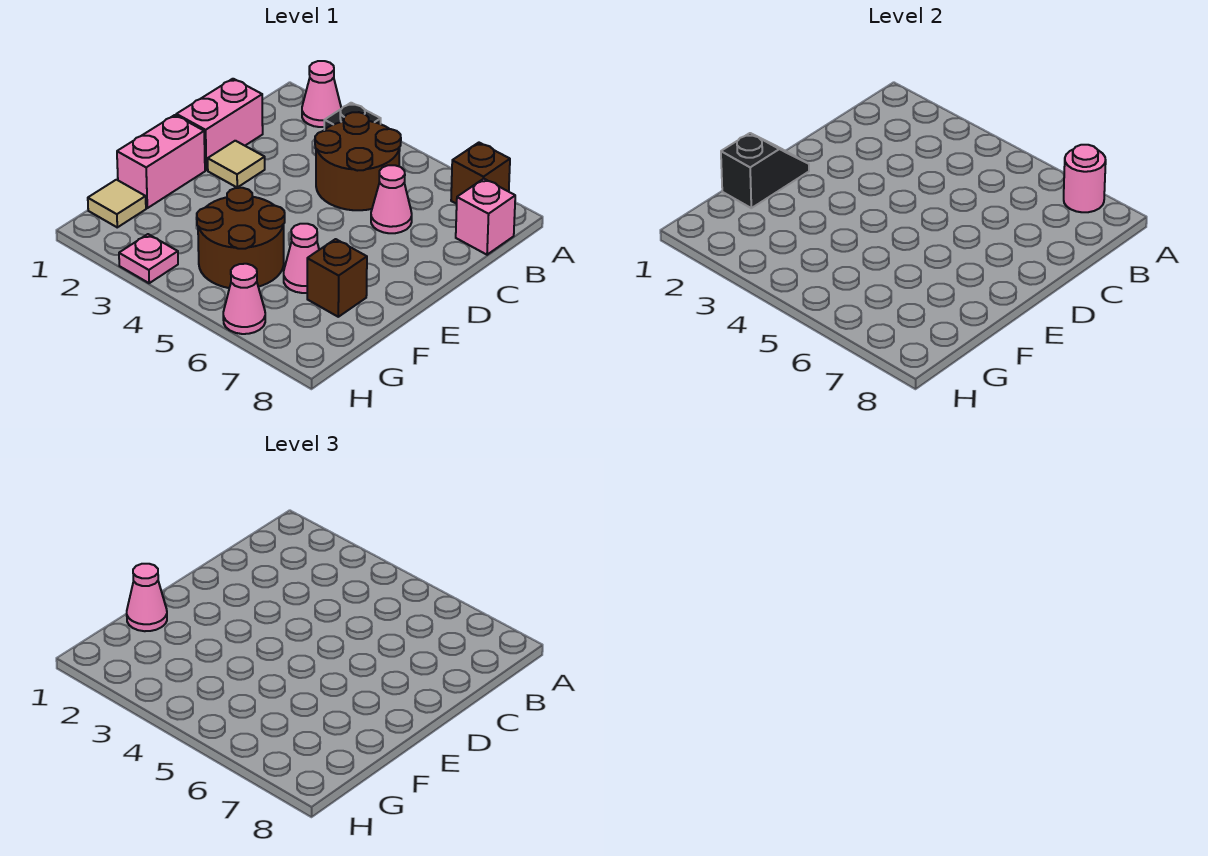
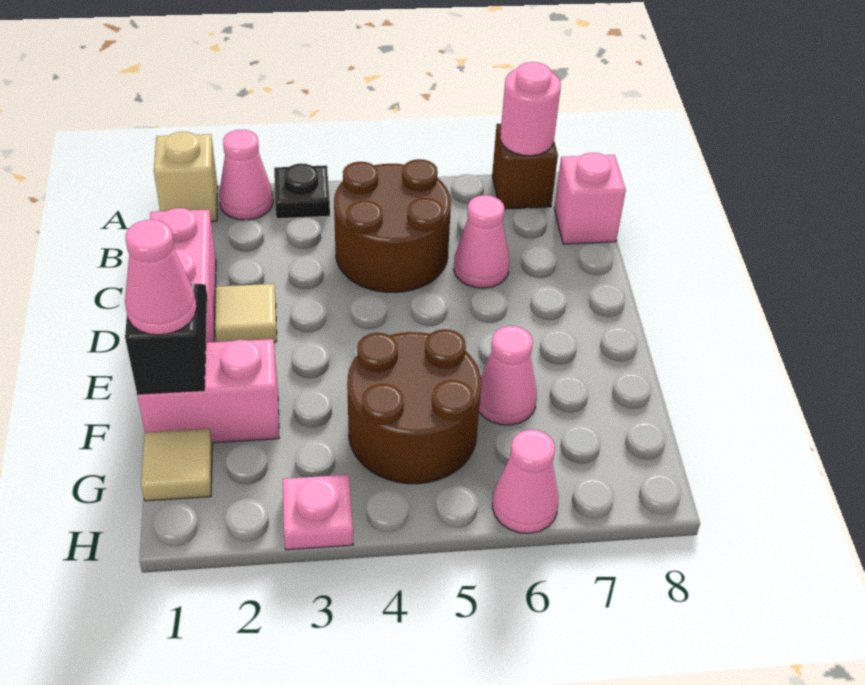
none -> tan 1x1 brick [154,132,218,221]
pink 1x2 brick [117,115,205,208] -> pink 1x2 brick turned to [137,339,279,443]
brown 1x1 brick [307,239,367,317] -> none

